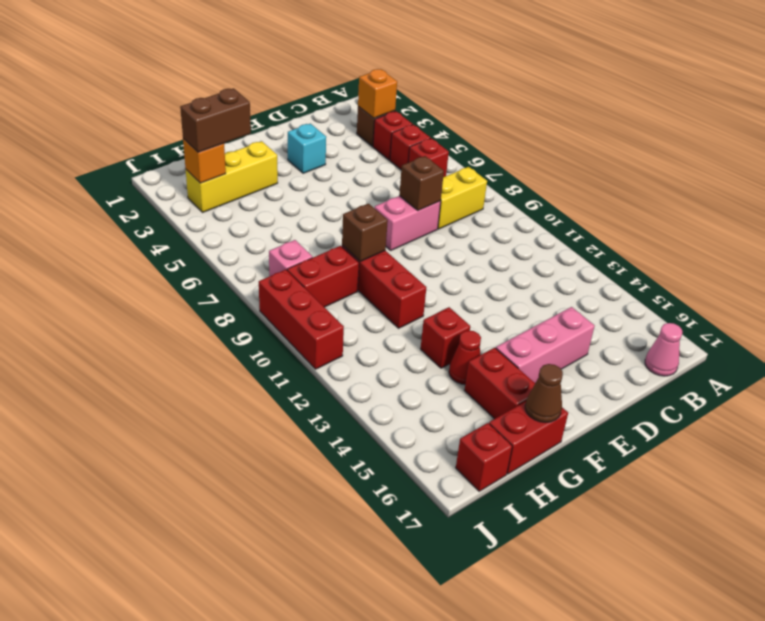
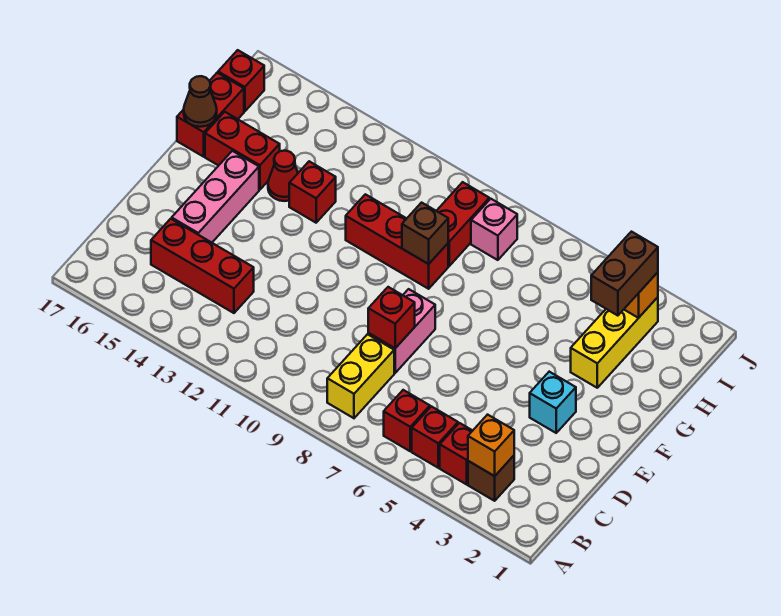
pink 1x1 cone [645,323,682,376] -> none
brown 1x1 brick [399,156,444,211] -> red 1x1 brick [368,287,415,348]
red 1x3 brick [259,270,344,369] -> red 1x3 brick moved to [151,219,254,313]

